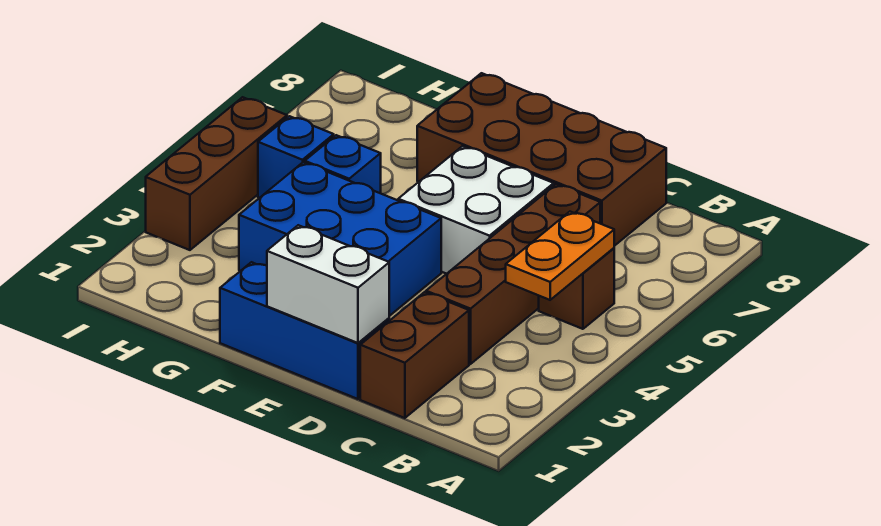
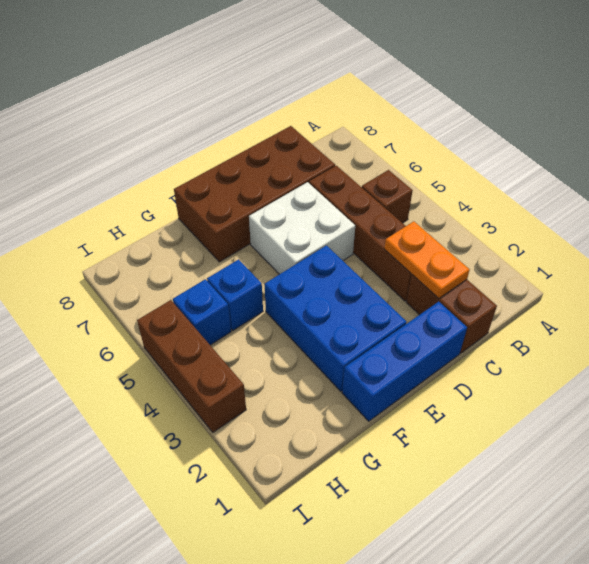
orange 1x2 plate [506,212,614,300] -> orange 1x2 plate moved to [384,221,470,298]
white 1x2 brick [267,225,389,343] -> none
blue 2x3 brick [239,162,441,316] -> blue 2x3 brick turned to [265,245,406,391]

